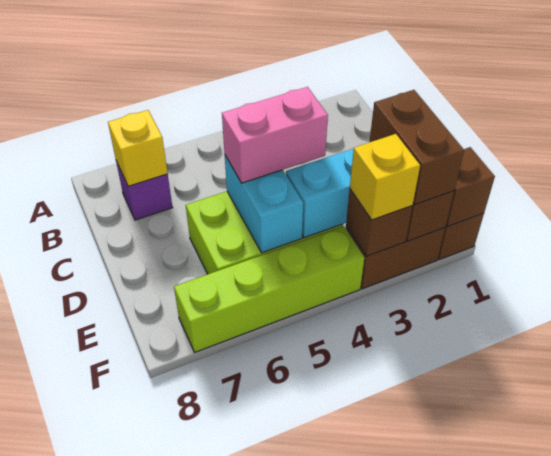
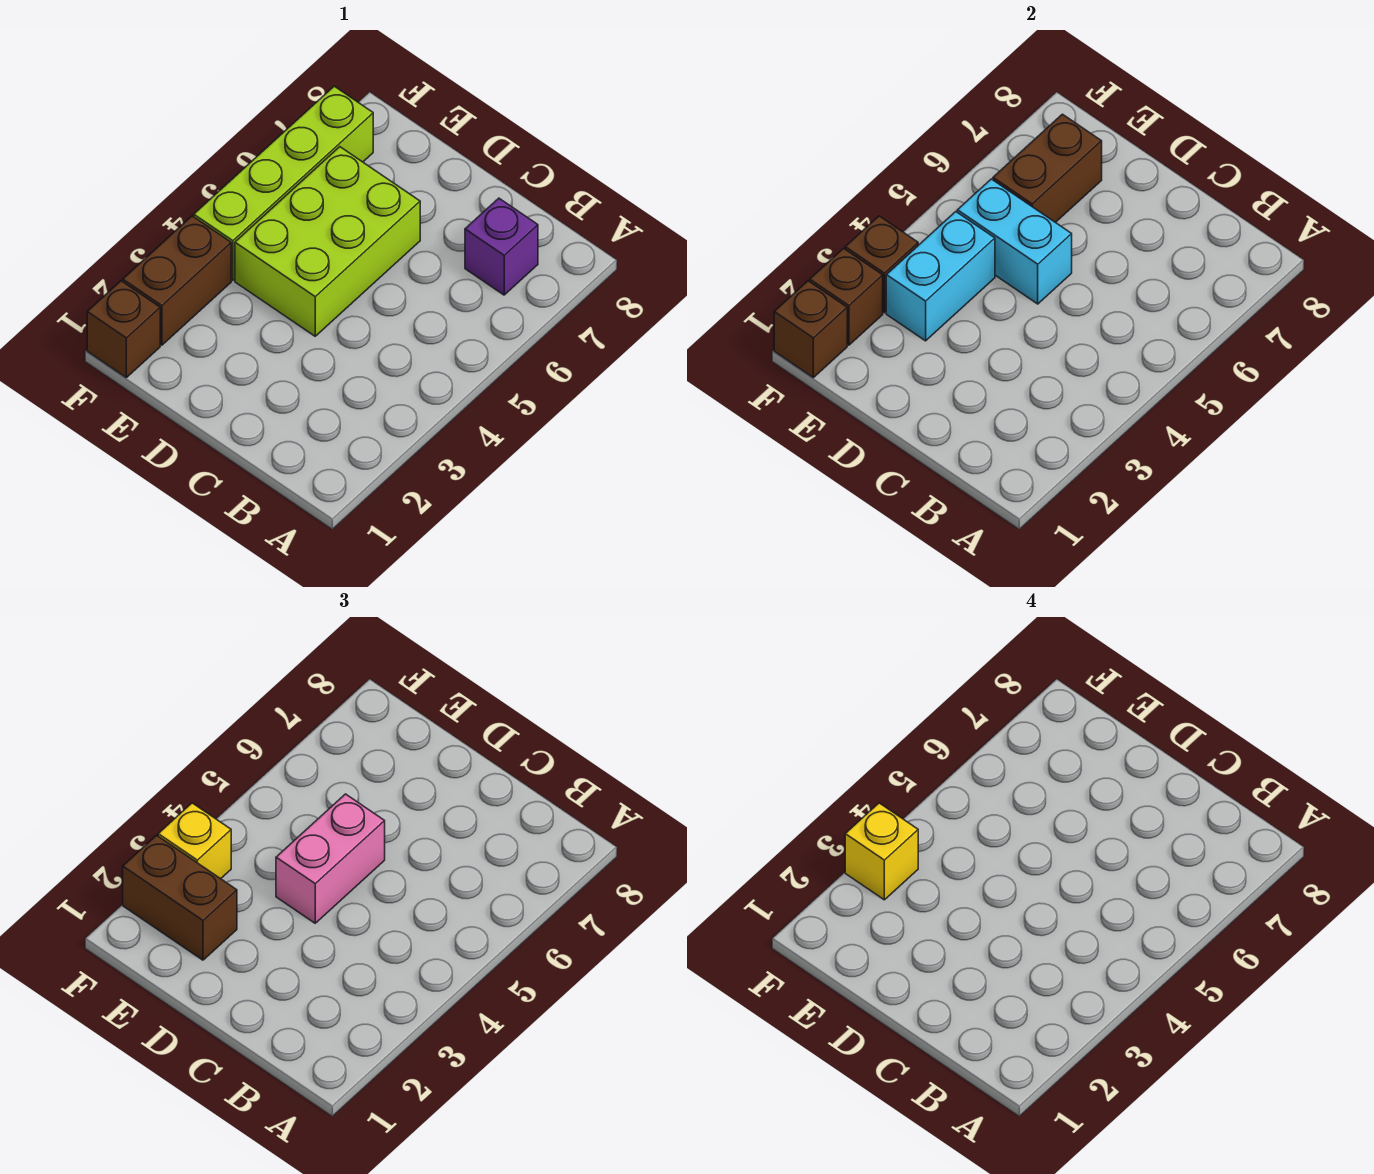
yellow 1x1 brick [108,110,168,186] -> yellow 1x1 brick moved to [845,803,918,900]
none -> brown 1x2 brick [993,114,1102,223]

